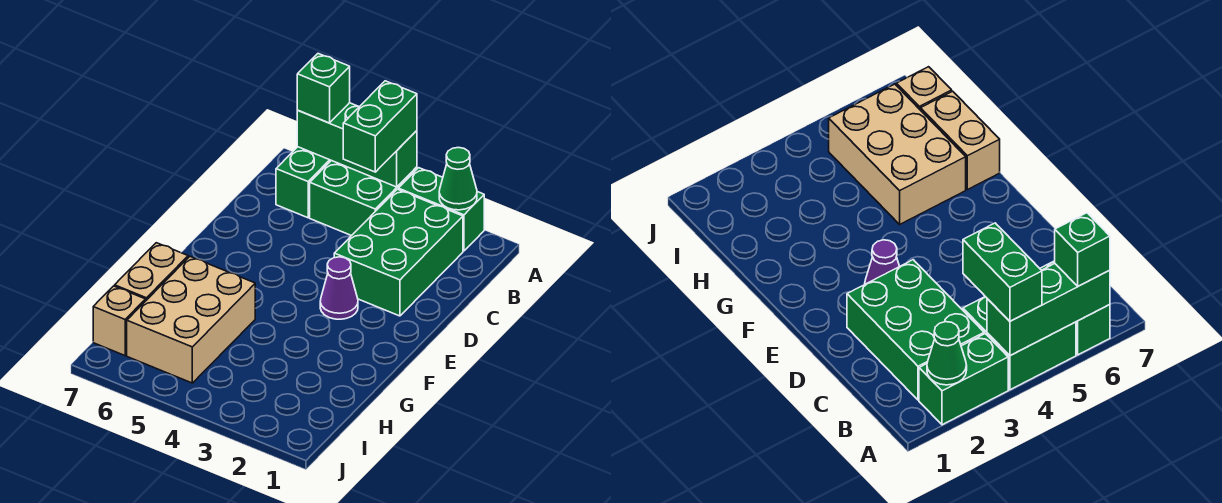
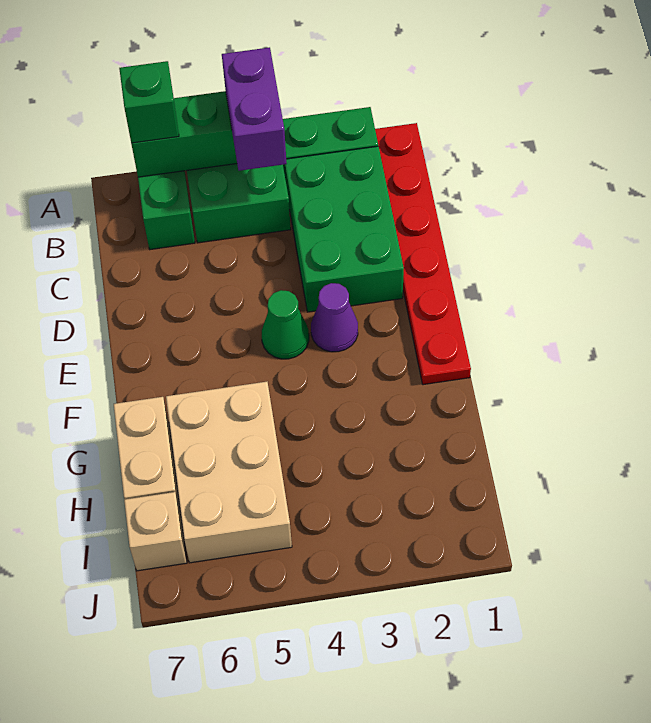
none -> red 1x6 plate [375,123,471,385]
green 1x1 cone [439,147,477,210] -> green 1x1 cone moved to [262,290,309,359]
green 1x2 brick [343,81,417,172] -> purple 1x2 brick [222,47,287,171]

